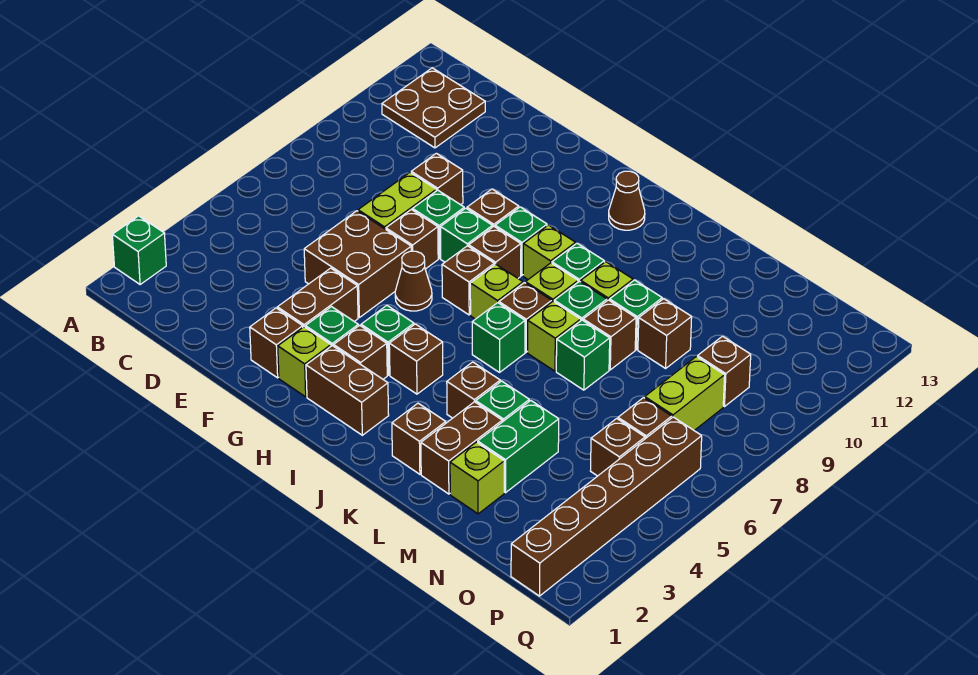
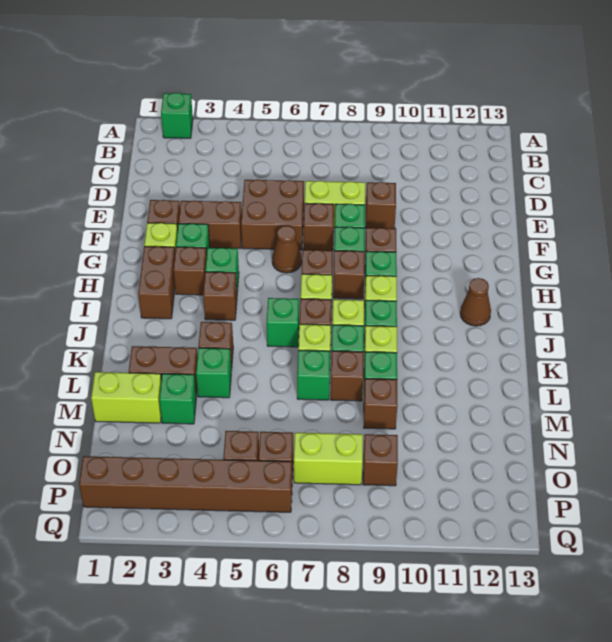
brown 2x2 plate [382,68,485,148] -> none
brown 1x1 brick [392,403,446,474] -> none
lime 1x1 brick [450,442,504,514] -> lime 1x2 brick [91,372,161,423]
green 1x2 brick [478,401,559,493] -> green 1x1 brick [159,374,196,424]

